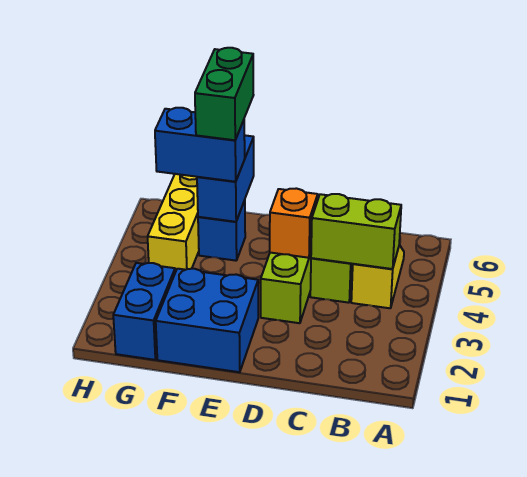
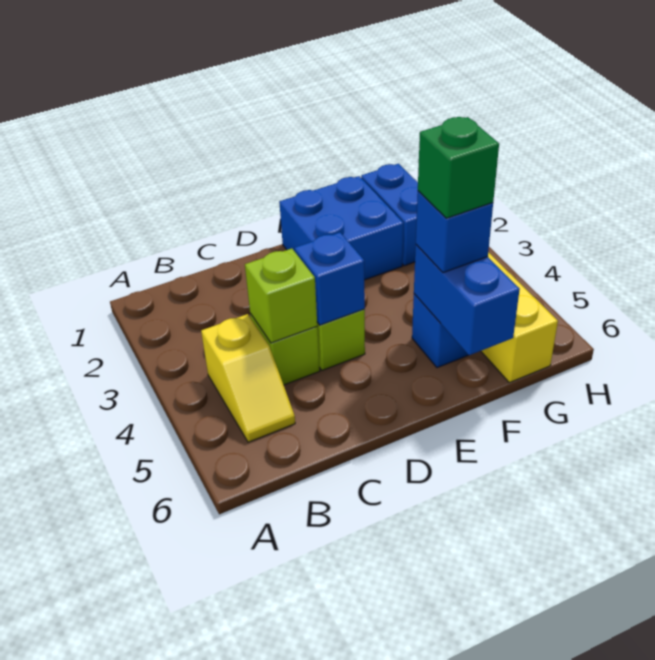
lime 1x2 brick [311,194,401,269] -> lime 1x1 brick [245,248,317,343]
orange 1x1 brick [270,188,318,258] -> blue 1x1 brick [294,232,365,325]
blue 1x2 brick [155,108,245,182] -> blue 1x1 brick [416,191,493,273]
green 1x2 brick [195,48,253,140] -> green 1x1 brick [418,117,499,218]

